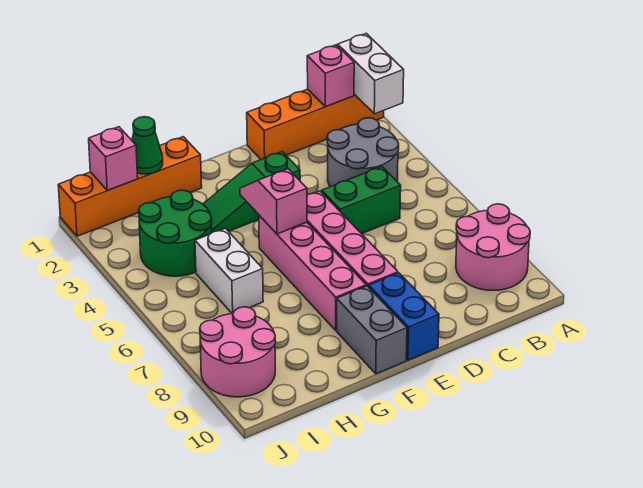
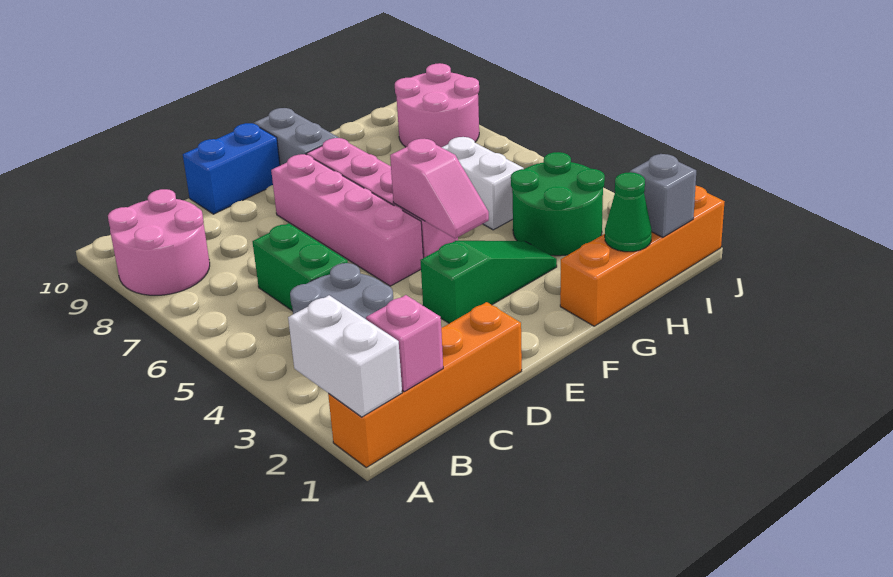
green 1x2 brick [322,167,401,234] -> green 1x2 brick turned to [253,223,348,311]
blue 1x2 brick [369,273,439,360] -> blue 1x2 brick turned to [183,123,280,214]
pink 1x1 brick [89,127,138,190] -> grey 1x1 brick [630,154,696,237]

